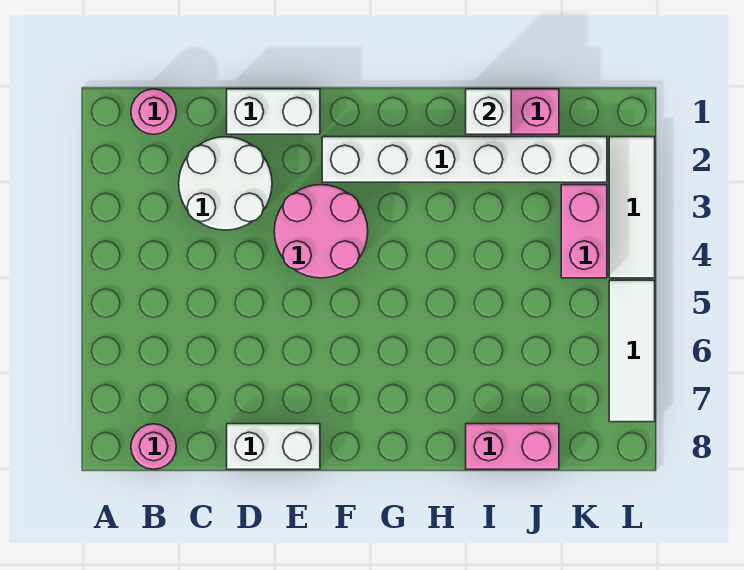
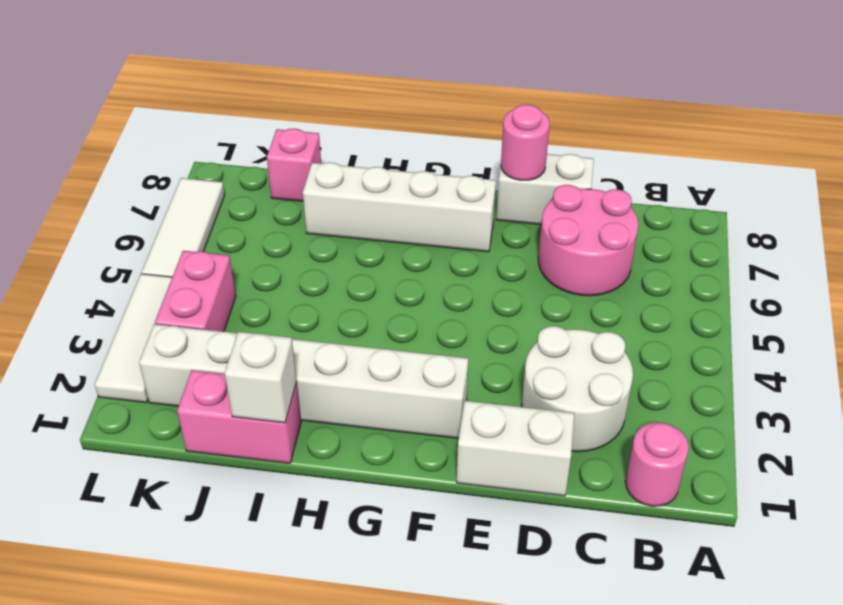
pink 1x1 round brick [131,424,176,469] -> pink 1x1 round brick moved to [501,105,550,180]
pink 2x2 round brick [274,185,368,278] -> pink 2x2 round brick moved to [538,185,638,296]
none -> white 1x4 brick [303,162,496,252]
pink 1x2 brick [466,424,559,469] -> pink 1x1 brick [267,129,321,201]

